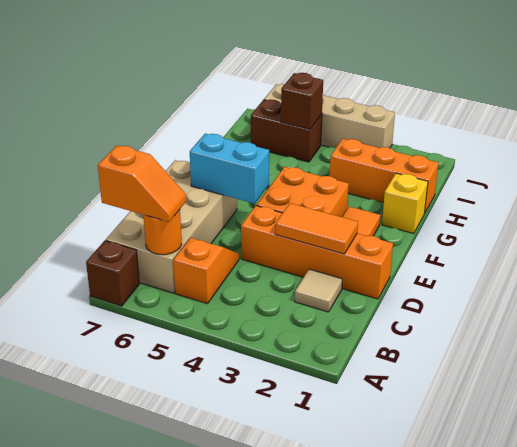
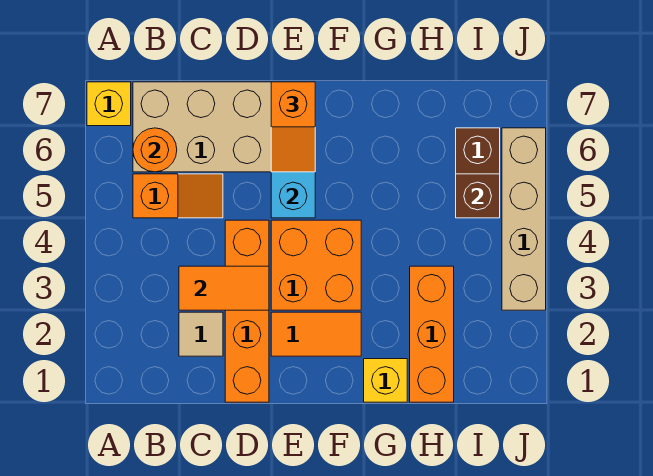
brown 1x1 brick [86,241,139,306] -> yellow 1x1 brick [87,82,131,126]
orange 1x2 slope [98,145,186,222] -> orange 1x2 slope moved to [271,82,315,172]
orange 1x2 tile [275,203,358,254] -> orange 1x2 tile turned to [179,266,269,310]

